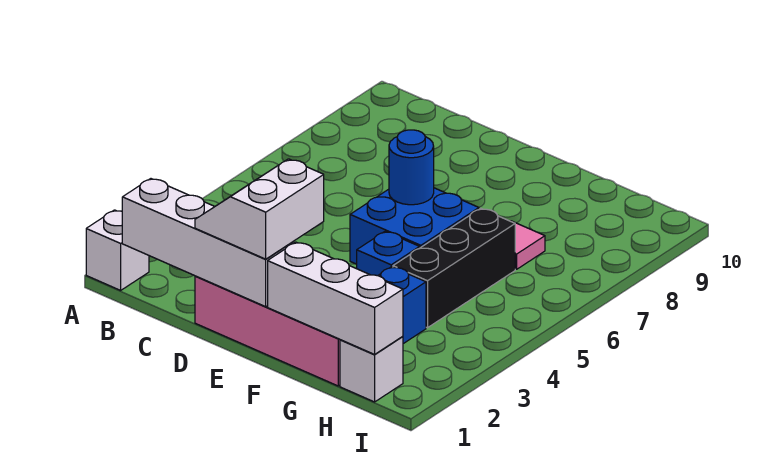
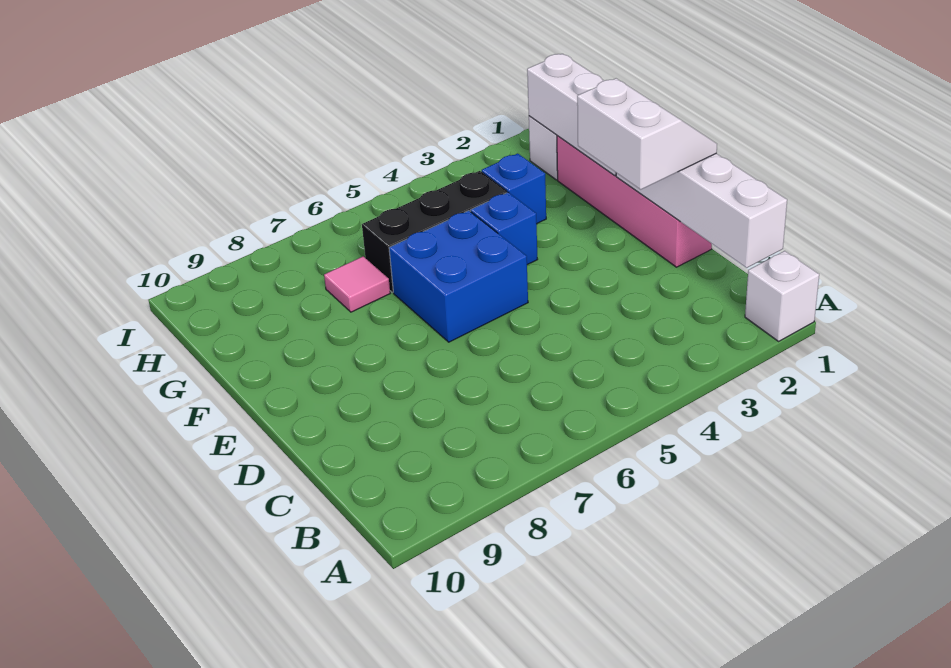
white 2x2 slope [195,159,324,259] -> white 2x2 slope turned to [577,79,717,189]
blue 1x1 round brick [389,130,434,205] -> none

